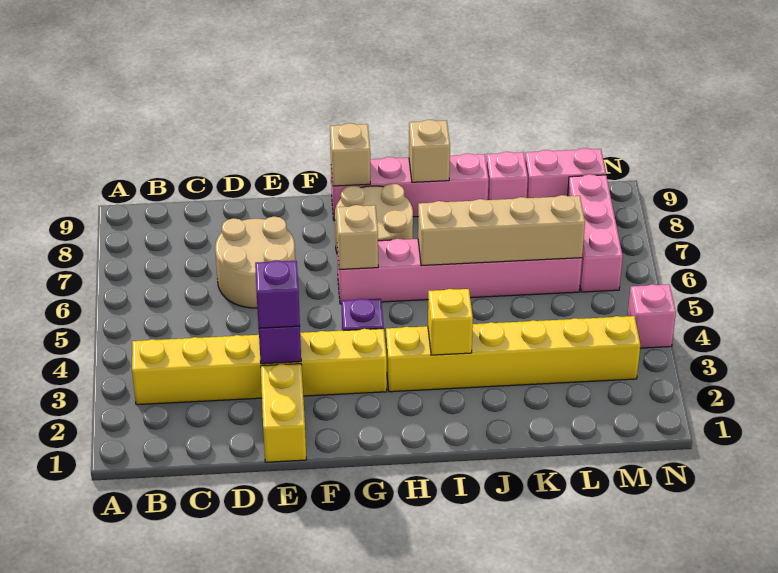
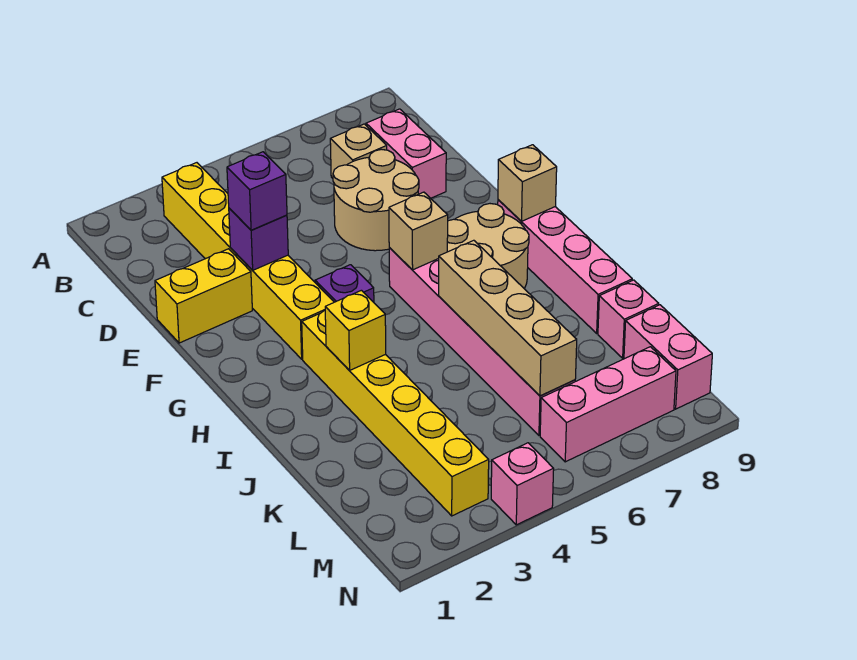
none -> pink 1x2 brick [366,109,446,198]
tan 1x1 brick [409,120,450,182] -> tan 1x1 brick moved to [330,124,387,178]

